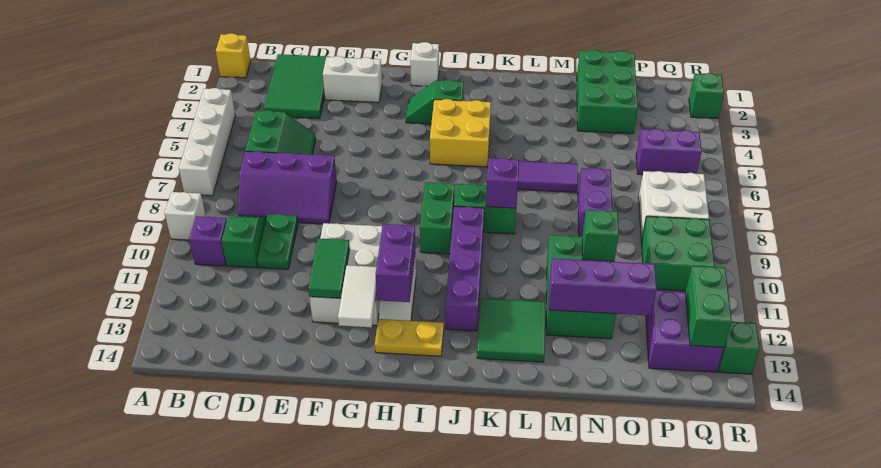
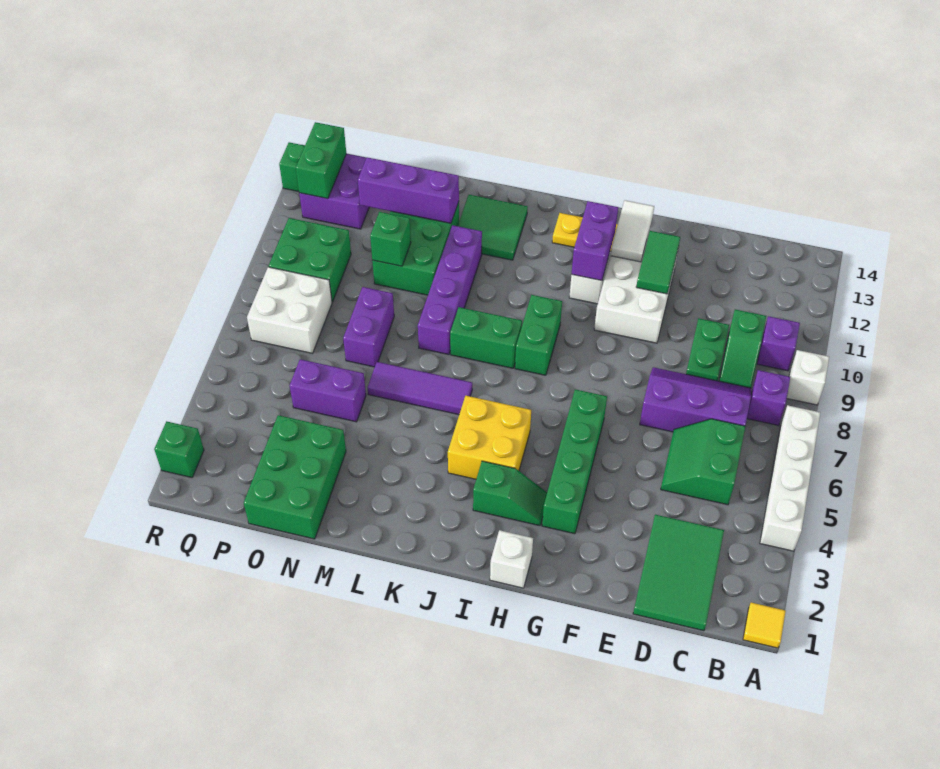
yellow 1x1 brick [216,33,251,78] -> yellow 1x1 tile [743,603,786,648]
white 1x2 brick [323,56,382,102] -> none
none -> green 1x4 brick [542,389,607,534]
purple 1x4 brick [445,206,484,331] -> purple 1x4 brick moved to [418,225,482,355]
purple 1x1 brick [486,158,519,208] -> purple 1x1 brick moved to [747,370,790,426]
purple 1x2 brick [636,129,702,175] -> purple 1x2 brick moved to [290,359,366,422]

